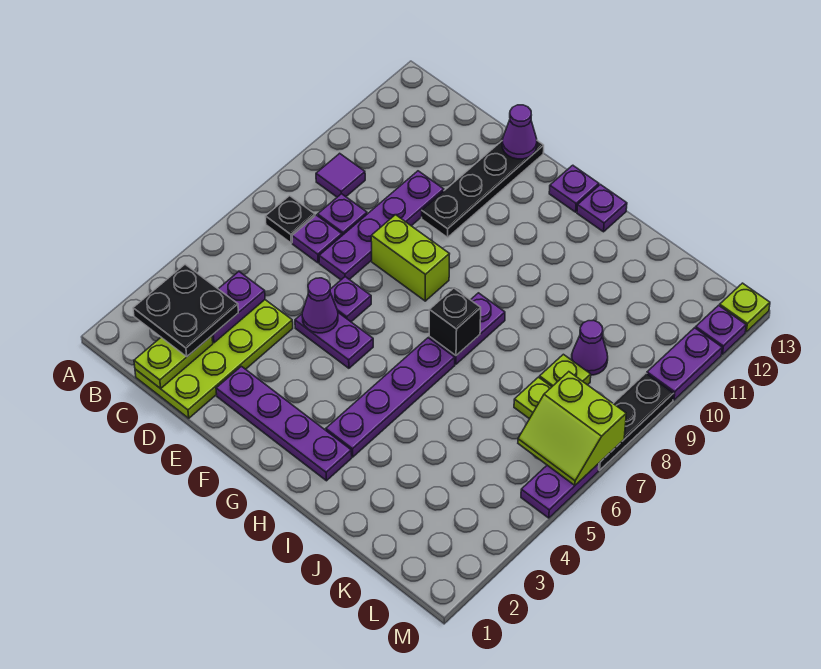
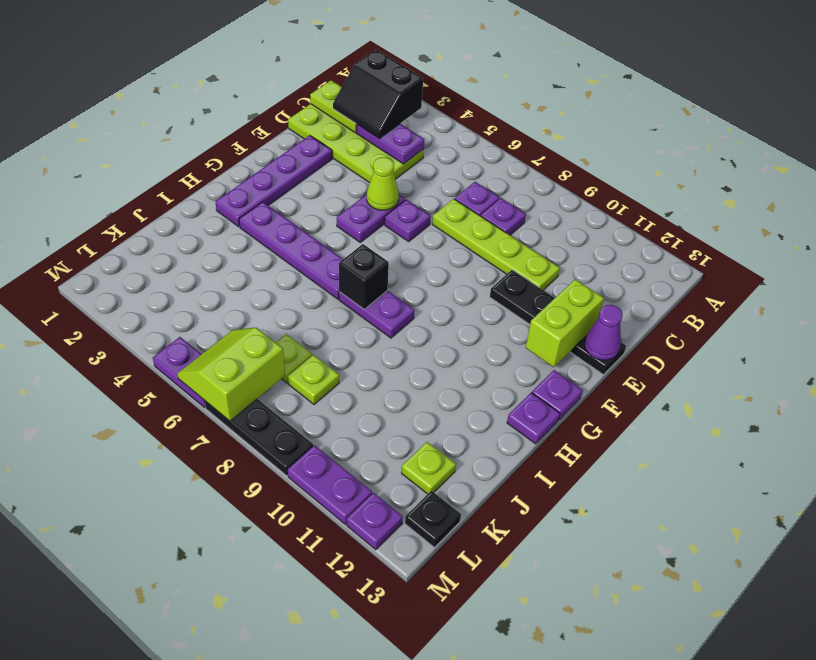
black 2x2 plate [133,264,238,356] -> black 2x2 slope [333,50,423,139]
black 1x1 plate [265,196,315,243] -> black 1x1 plate moved to [405,491,461,547]
purple 1x1 tile [316,153,365,197] -> none
purple 1x4 plate [319,171,444,280] -> lime 1x4 plate [432,199,560,290]
purple 1x1 cone [302,278,338,333] -> lime 1x1 cone [367,157,399,210]
lime 1x2 brick [371,215,449,301] -> lime 1x2 brick moved to [526,279,604,367]
purple 1x1 cone [572,320,608,375] -> none
lime 1x1 plate [720,283,770,332] -> lime 1x1 plate moved to [402,442,456,494]

